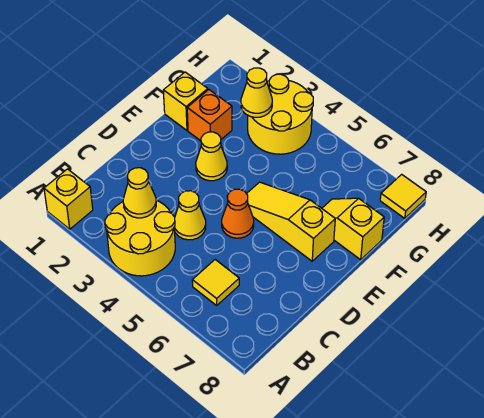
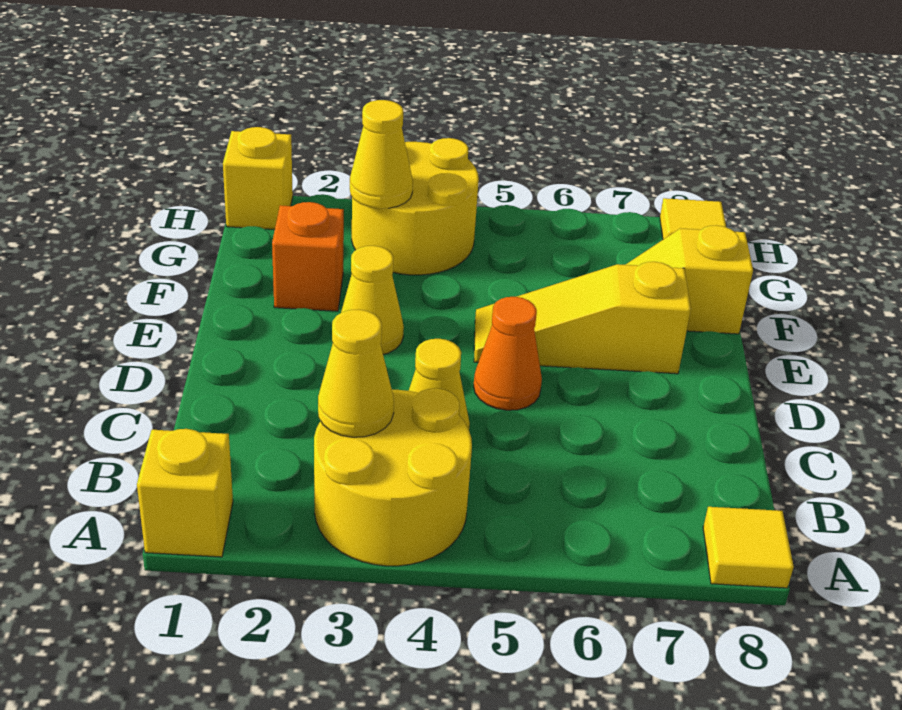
yellow 1x1 tile [192,260,239,305] -> yellow 1x1 tile moved to [703,507,794,588]
yellow 1x1 brick [163,72,208,130] -> yellow 1x1 brick moved to [223,127,293,229]

